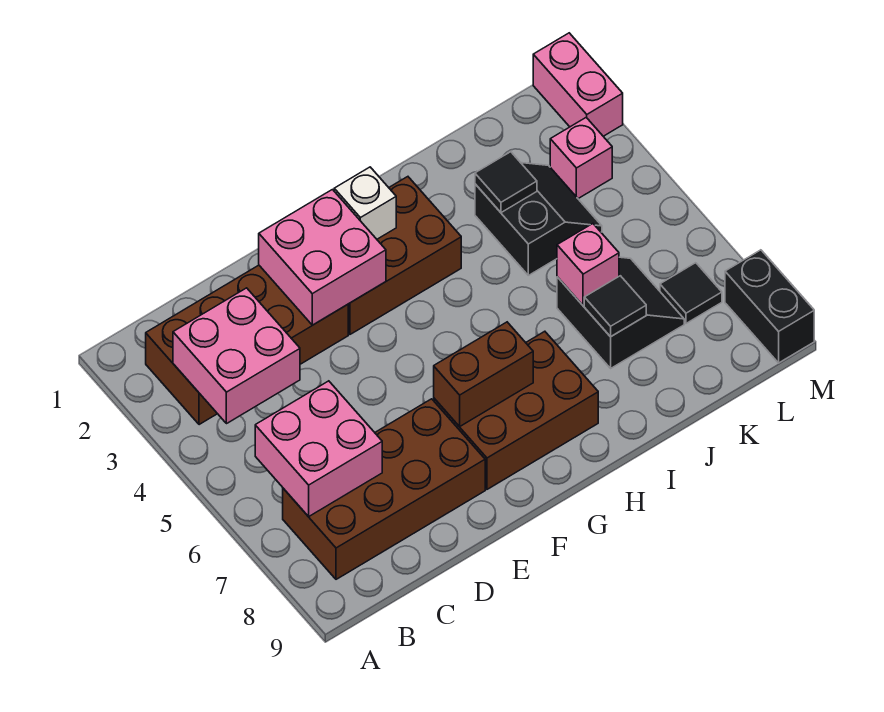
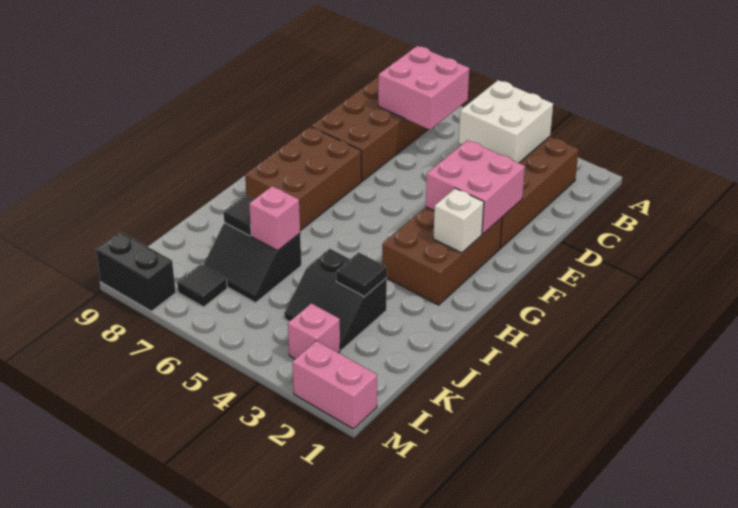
pink 2x2 brick [173,288,300,424] -> white 2x2 brick [459,80,553,163]
brown 1x2 brick [434,322,533,427] -> none

